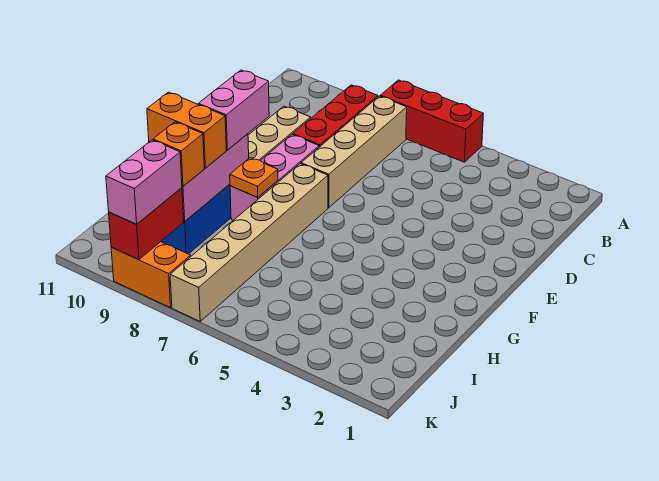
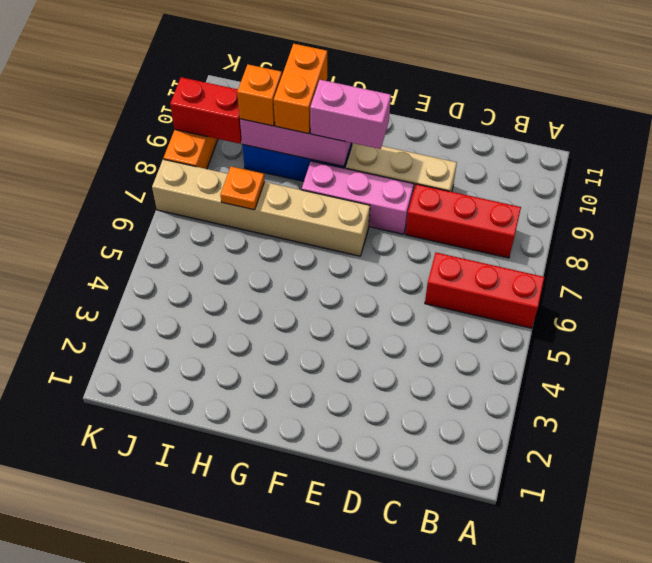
red 1x3 brick [380,80,483,162] -> red 1x3 brick turned to [425,253,544,328]
tan 1x4 brick [301,96,407,208] -> none
orange 1x1 plate [230,158,278,197] -> orange 1x1 plate moved to [220,167,264,210]
pink 1x2 brick [106,140,182,224] -> none

